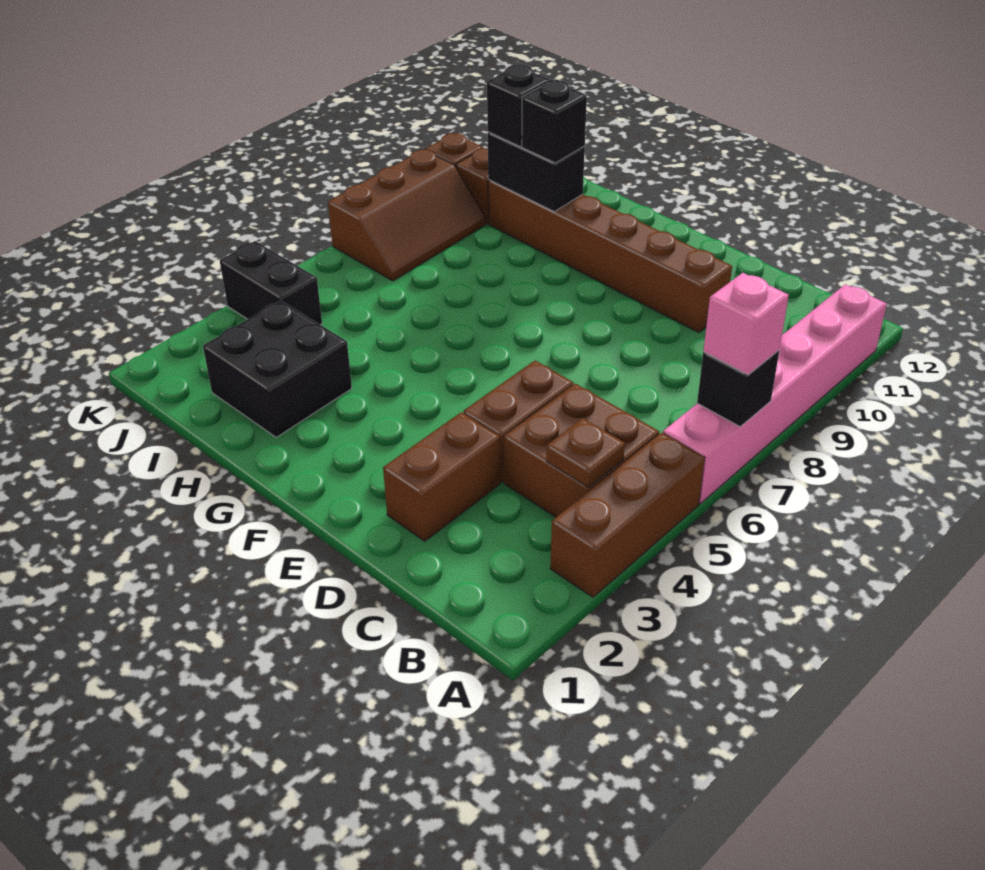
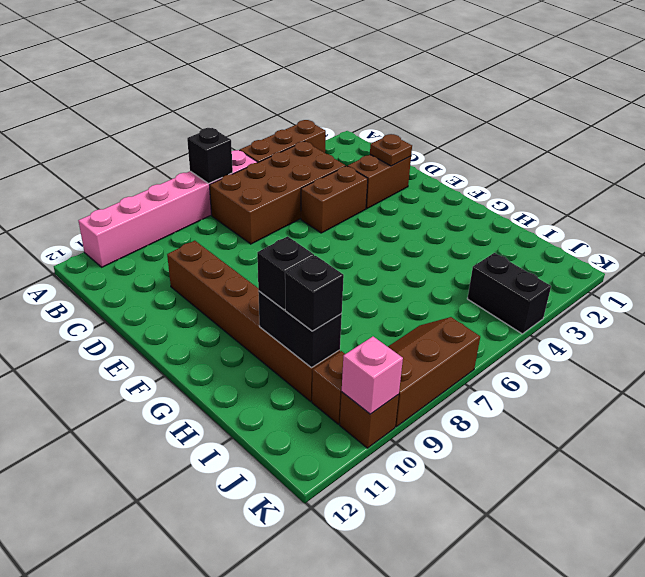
pink 1x1 brick [703,273,789,375] -> pink 1x1 brick moved to [342,337,403,414]
brown 2x2 brick [504,384,659,517] -> brown 2x4 brick [210,142,345,244]
brown 1x1 plate [546,418,625,487] -> brown 1x1 plate moved to [370,134,412,166]
black 2x2 brick [203,300,352,437] -> none

